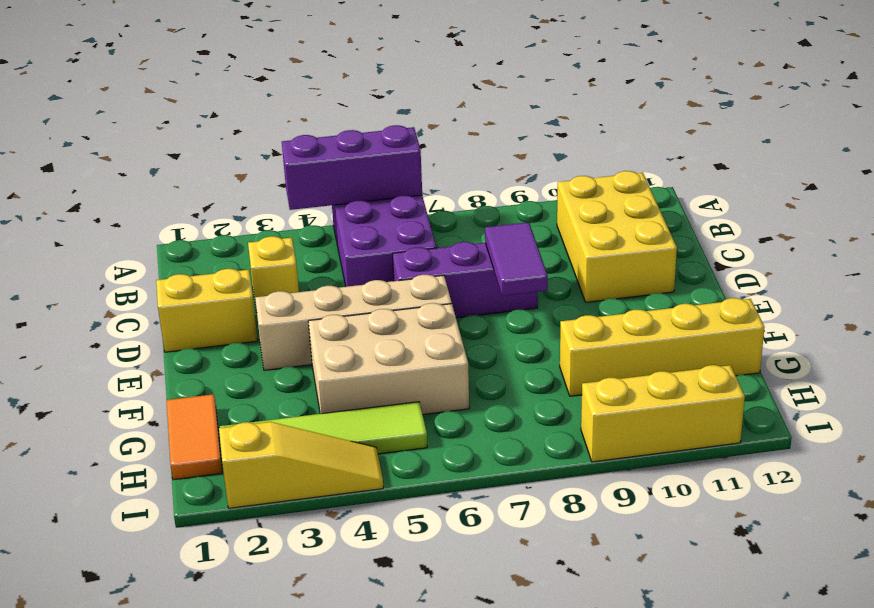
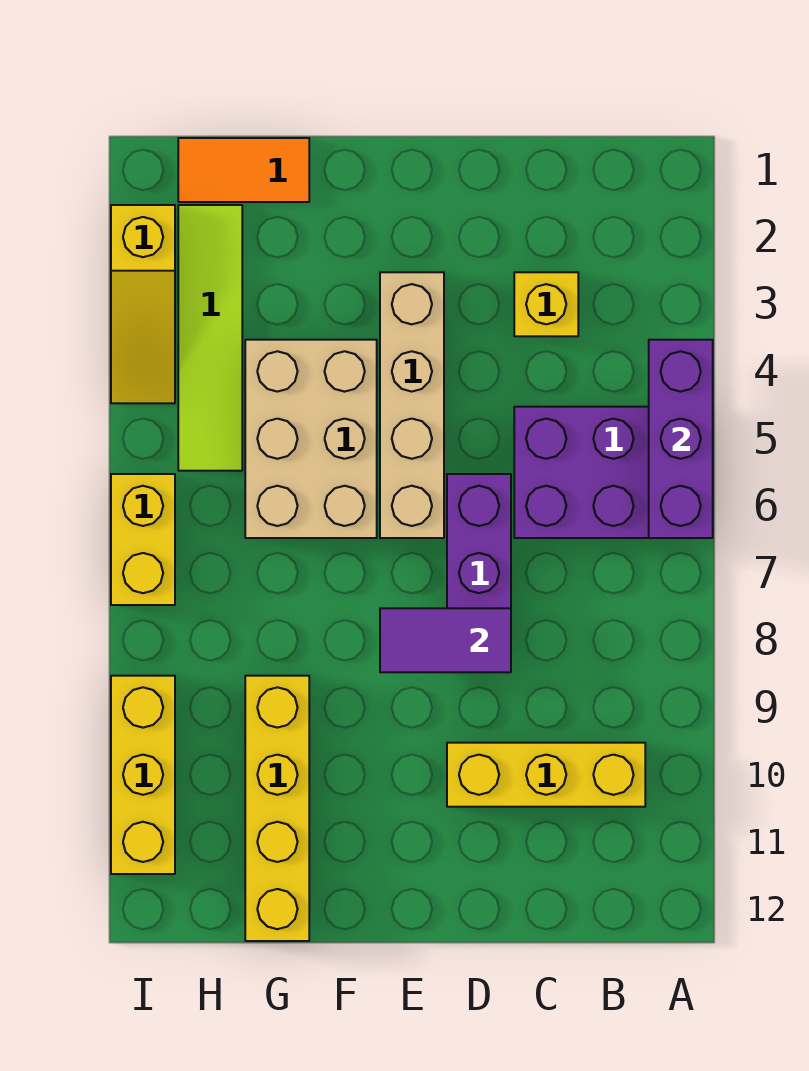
yellow 2x3 brick [557,171,677,302] -> yellow 1x3 brick [447,743,645,807]
yellow 1x2 brick [156,269,258,352] -> yellow 1x2 brick moved to [111,474,175,605]

